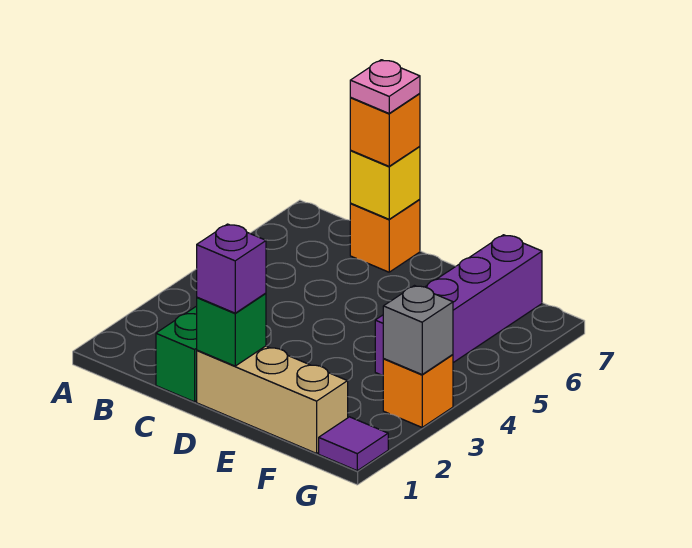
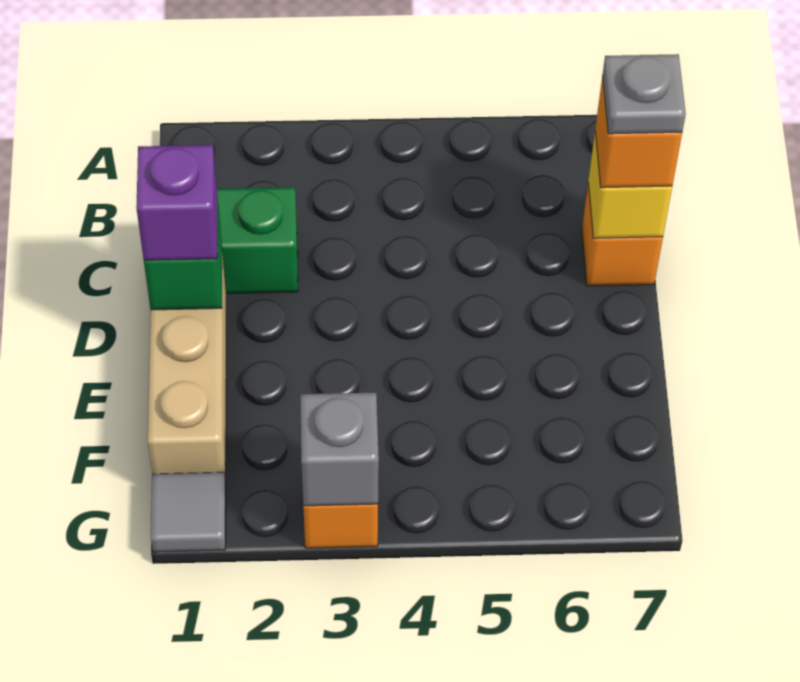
pink 1x1 plate [350,60,420,113] -> grey 1x1 plate [603,54,686,134]
purple 1x4 brick [375,235,542,375] -> none
purple 1x1 tile [319,417,388,471] -> grey 1x1 tile [151,472,226,552]

